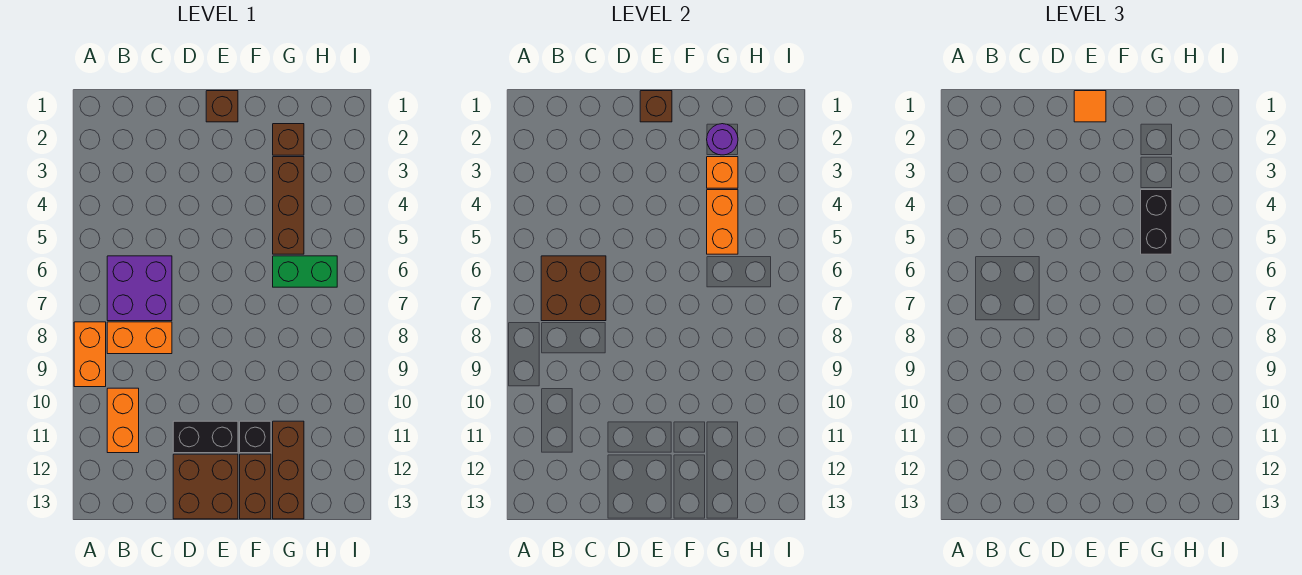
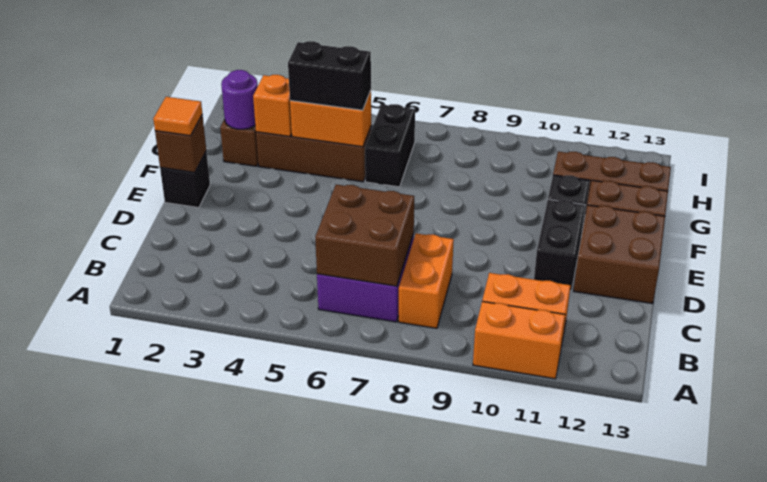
orange 1x2 brick [74,322,106,387] -> orange 1x2 brick moved to [473,301,565,379]
brown 1x1 brick [206,91,238,122] -> black 1x1 brick [160,151,210,208]
green 1x2 brick [273,256,337,287] -> black 1x2 brick [365,104,415,187]

